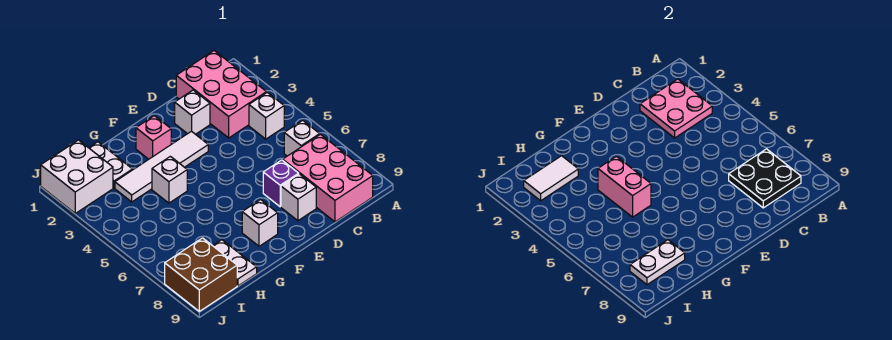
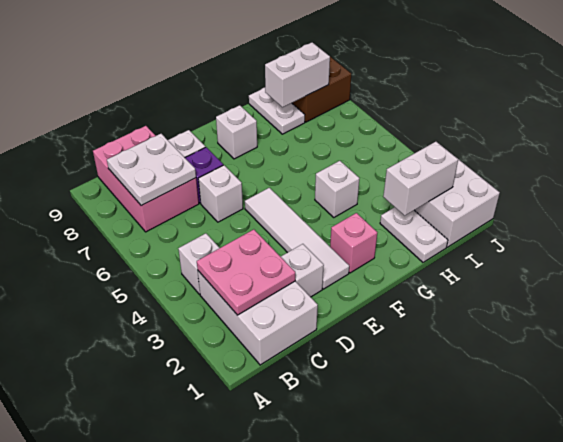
pink 2x3 brick [176,51,266,138] -> white 2x3 brick [198,271,318,365]
white 1x1 brick [284,120,320,156] -> white 1x1 brick moved to [198,165,243,222]
black 2x2 plate [729,149,801,208] -> white 2x2 plate [107,134,196,206]
white 1x4 tile [115,131,208,202] -> white 1x4 tile turned to [245,188,349,289]
pink 1x2 brick [598,156,651,217] -> none
white 1x2 tile [524,156,578,201] -> white 1x2 brick [383,142,458,216]
white 1x2 plate [630,240,685,285] -> white 1x2 brick [265,42,330,107]

